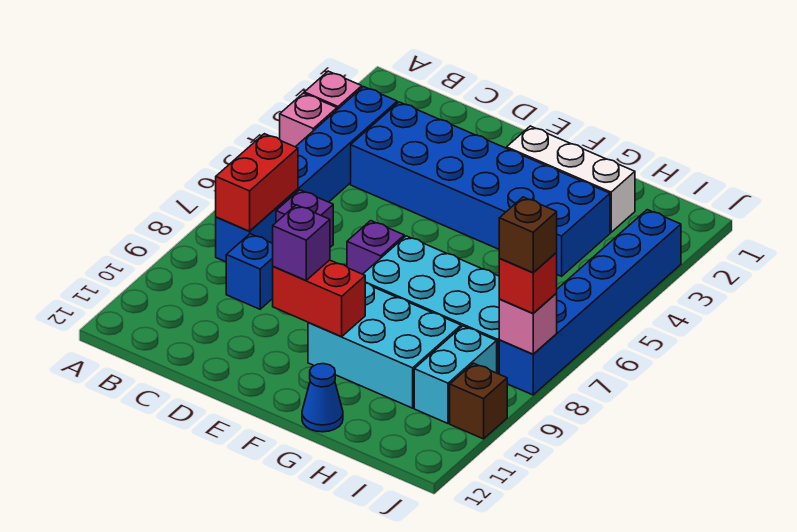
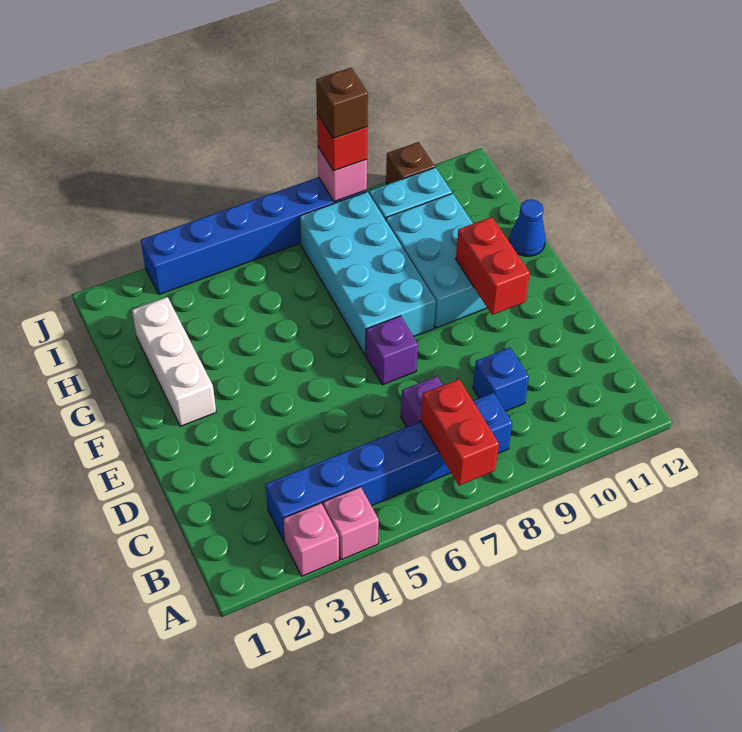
red 1x2 brick [216,134,298,231] -> red 1x2 brick turned to [421,379,499,486]
blue 2x6 brick [351,102,610,276] -> none
purple 1x1 brick [273,205,330,280] -> none

